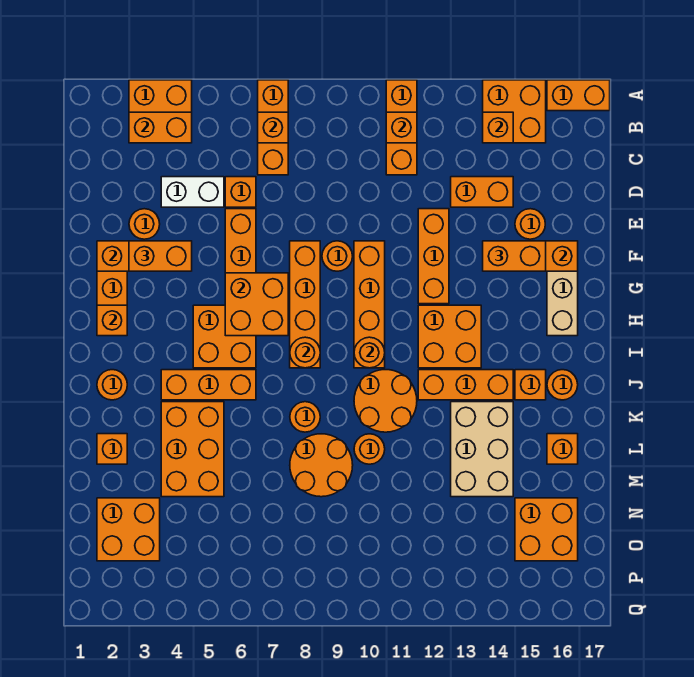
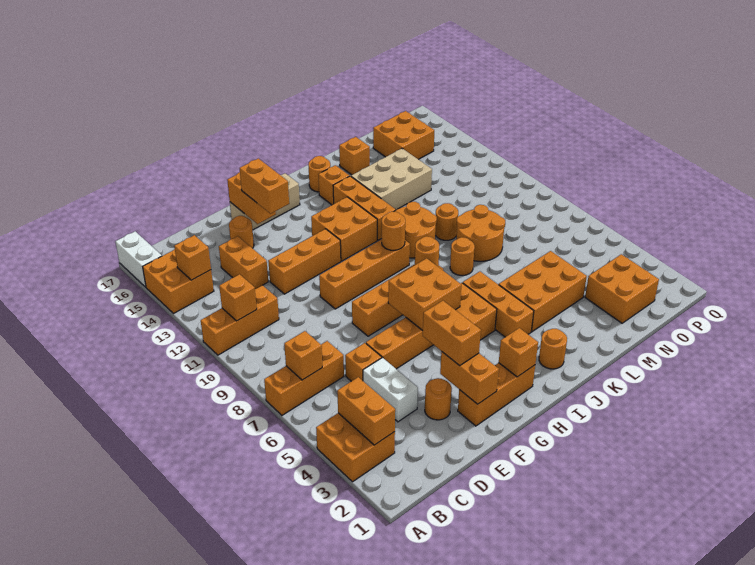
orange 1x2 brick [547,80,610,111] -> white 1x2 brick [116,231,162,287]
orange 1x1 round brick [322,241,353,271] -> none
orange 1x1 brick [97,434,127,464] -> none

